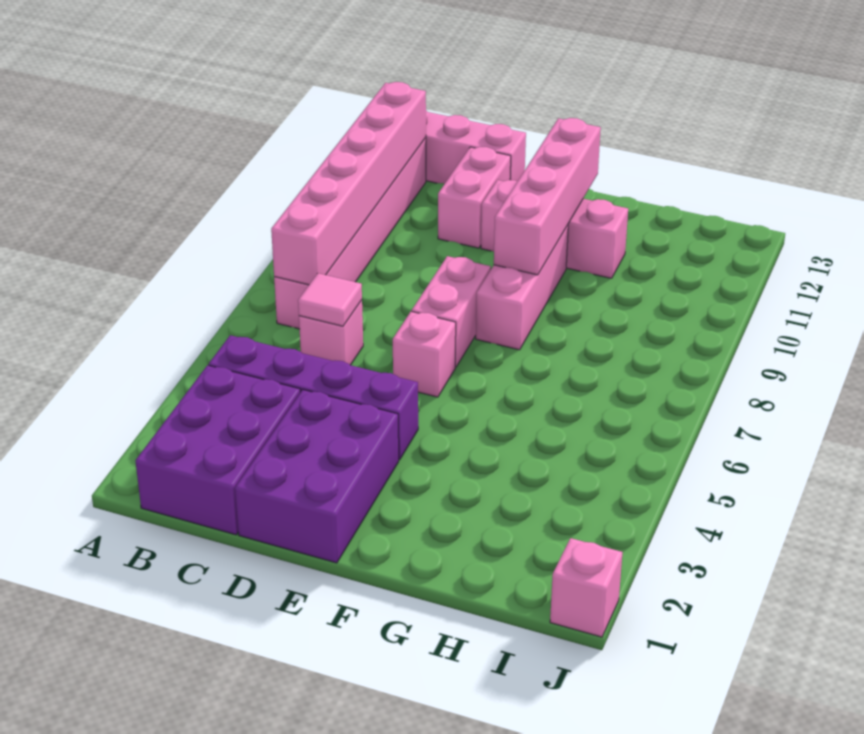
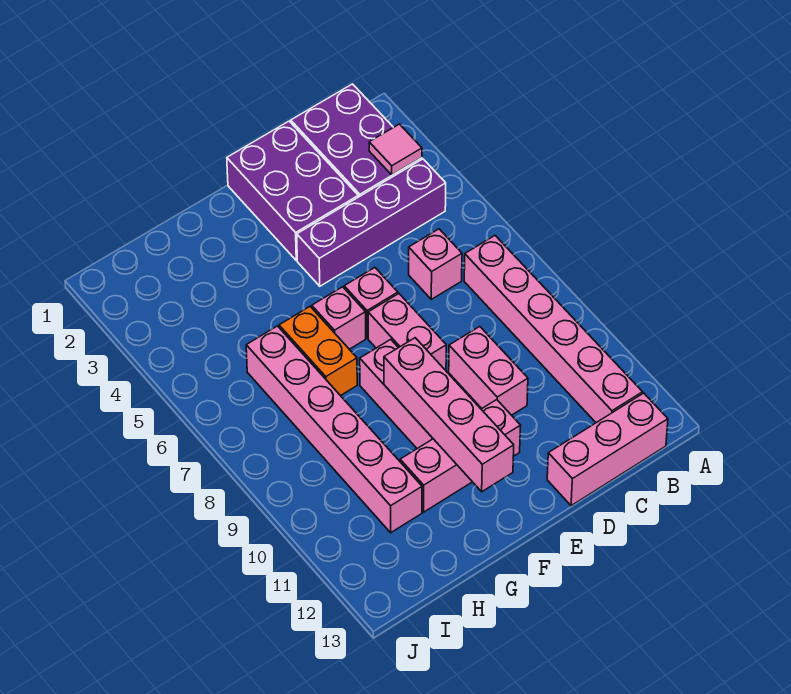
pink 1x6 brick [271,82,426,285] -> pink 1x6 brick moved to [246,326,422,533]
pink 1x1 tile [298,273,362,326] -> pink 1x1 tile moved to [369,124,422,175]
pink 1x2 brick [438,147,511,248] -> pink 1x2 brick moved to [449,327,528,415]
none -> orange 1x2 brick [279,307,357,396]
pink 1x1 brick [550,538,623,637] -> pink 1x1 brick moved to [312,287,366,349]

